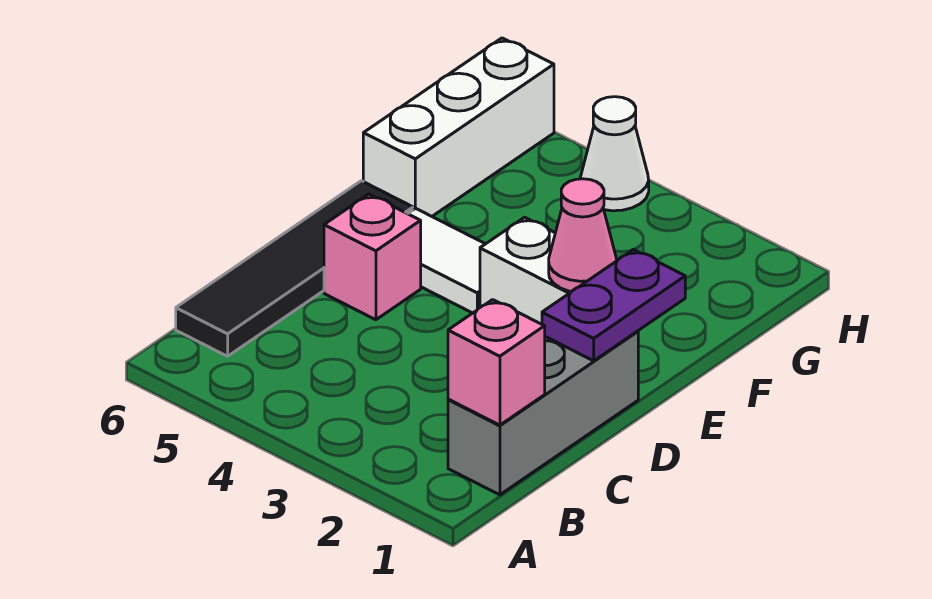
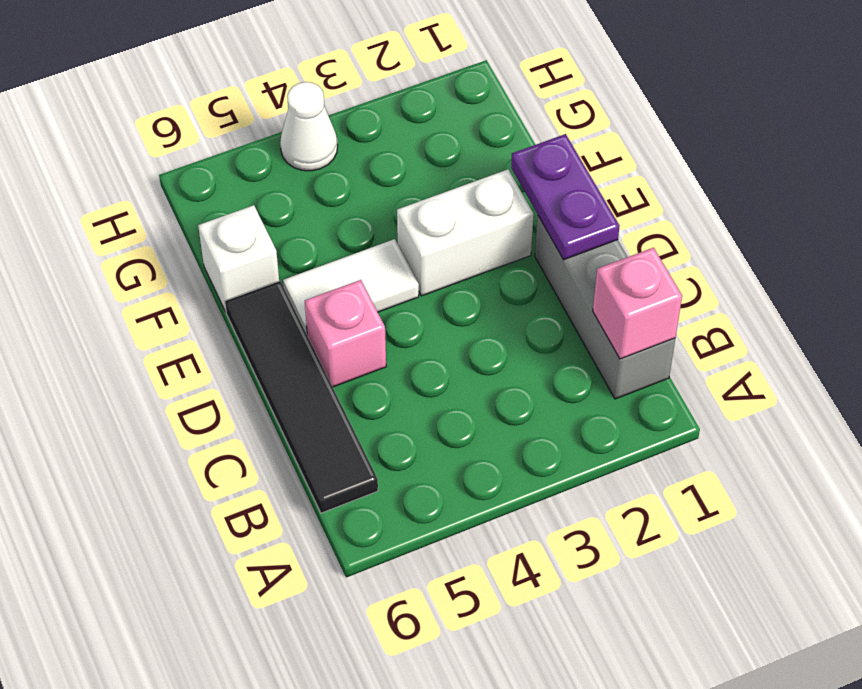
pink 1x1 cone [549,179,616,292] -> none
white 1x3 brick [363,38,554,216] -> white 1x1 brick [198,205,279,312]

